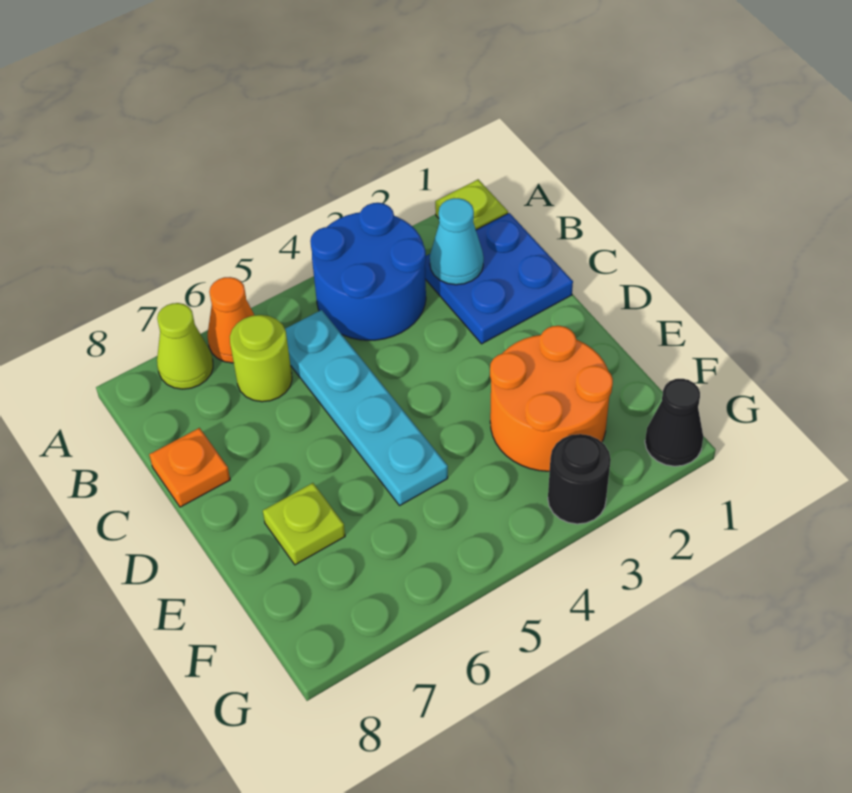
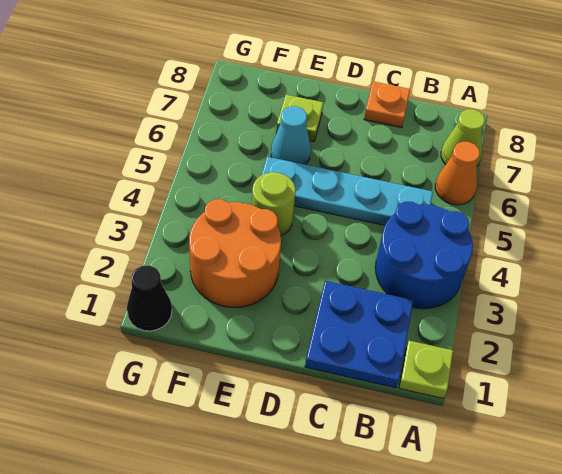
cyan 1x1 cone [430,198,484,285] -> cyan 1x1 cone moved to [271,106,311,165]
lime 1x1 round brick [230,315,292,402] -> lime 1x1 round brick moved to [252,172,296,236]
black 1x1 round brick [548,434,611,524] -> none

